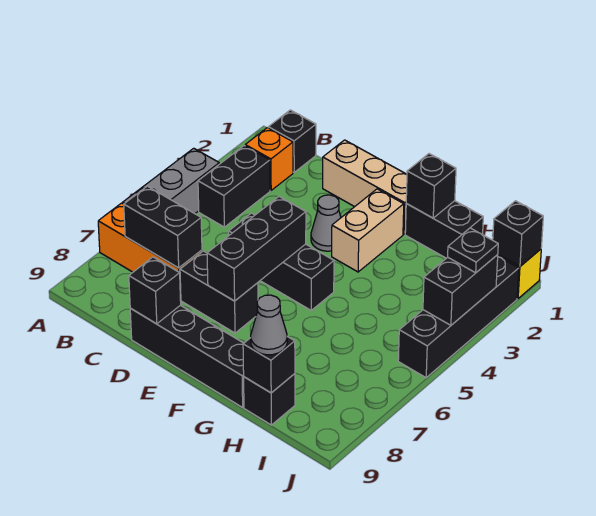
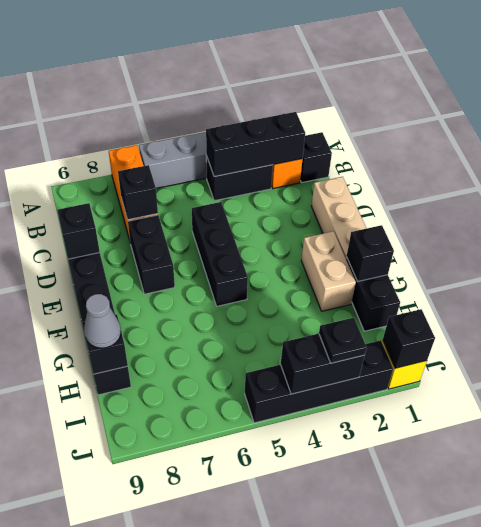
black 1x2 brick [124,186,202,268] -> black 1x1 brick [118,165,158,220]
grey 1x1 cone [311,195,341,251] -> none
black 1x3 brick [207,197,306,301] -> black 1x3 brick moved to [206,112,305,177]
tan 1x2 brick [332,189,404,272] -> tan 1x2 brick turned to [301,231,356,311]

